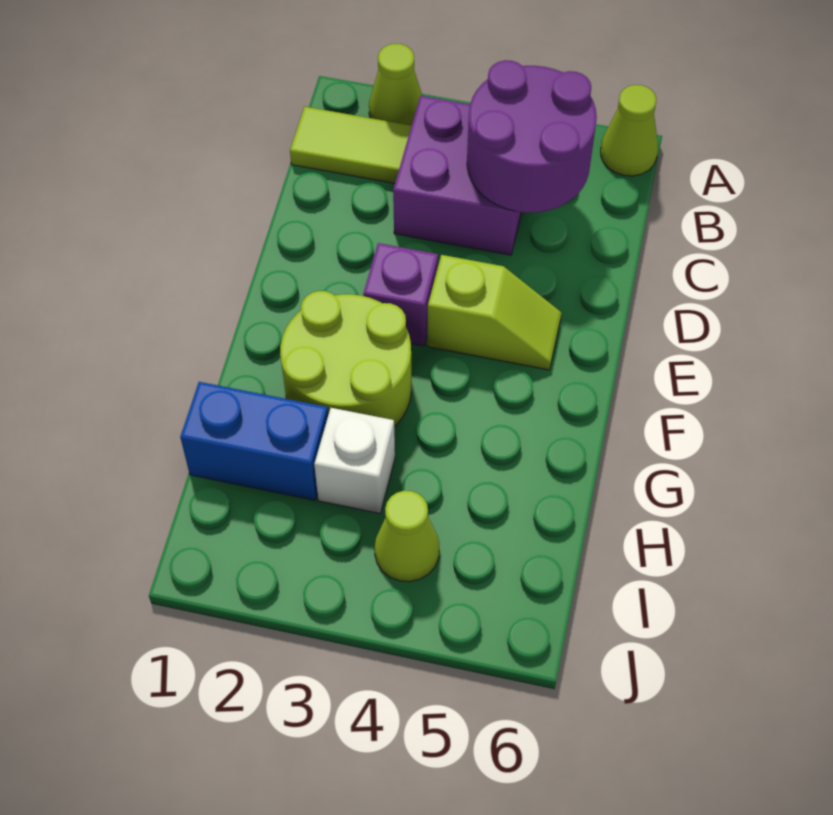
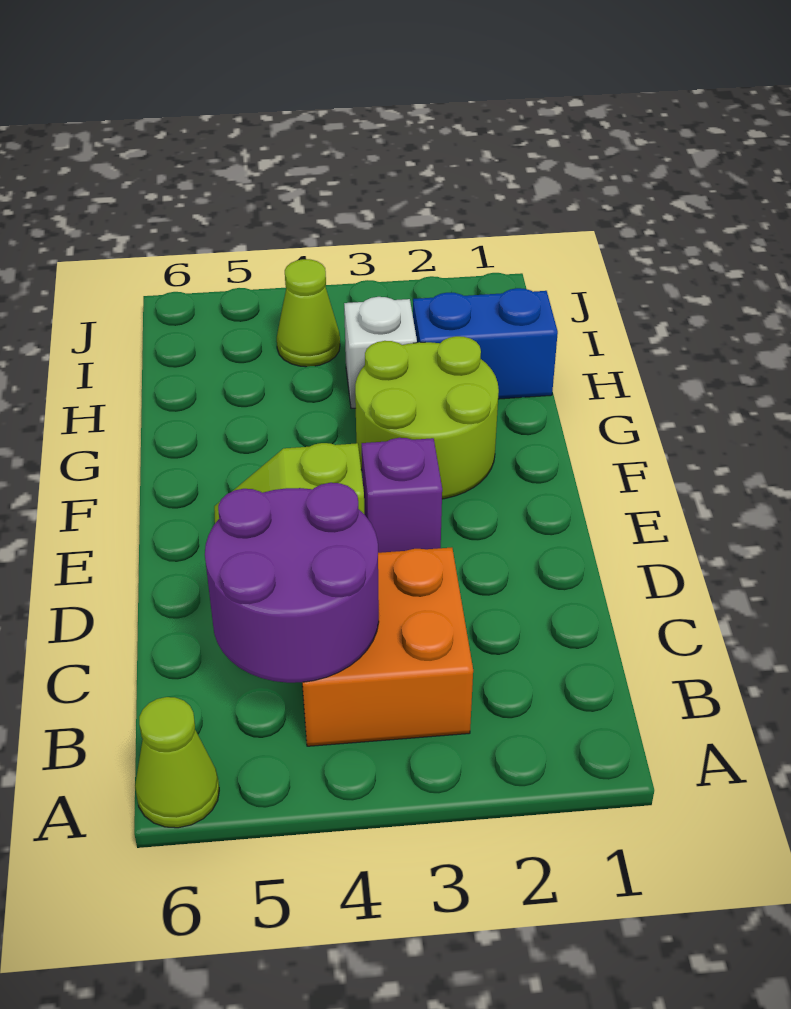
lime 1x1 cone [369,44,422,125] -> none
lime 1x2 tile [290,107,412,183] -> none
purple 2x2 brick [393,96,522,255] -> orange 2x2 brick [302,548,473,746]

